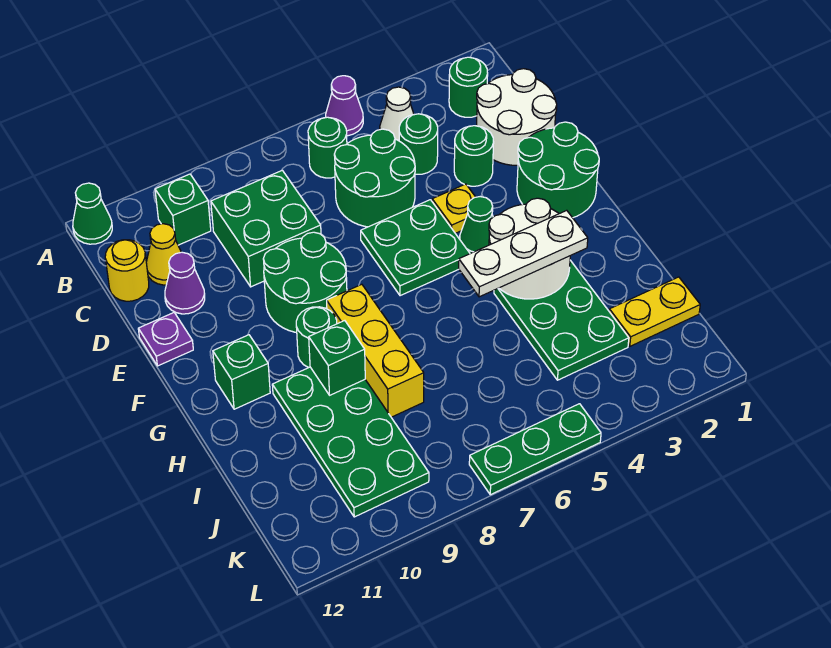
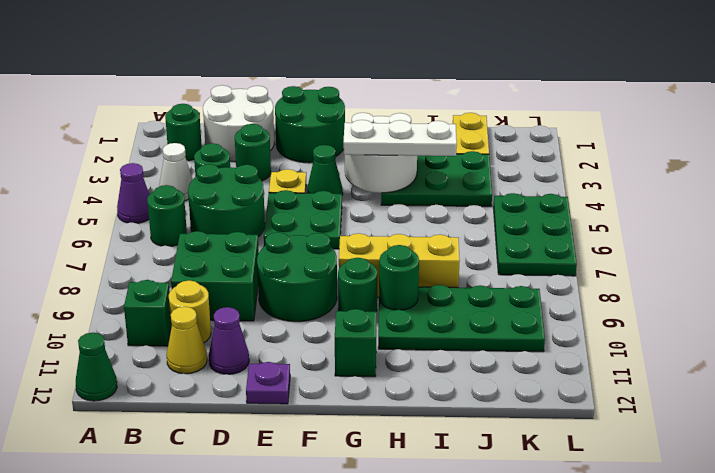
yellow 1x1 round brick [105,240,149,301] -> yellow 1x1 round brick moved to [169,280,211,342]
white 1x3 plate [459,210,588,297] -> white 1x3 plate turned to [343,120,457,156]
green 1x1 brick [309,321,365,395] -> green 1x1 round brick [379,245,419,310]
green 1x3 plate [469,404,601,495] -> green 2x3 plate [493,193,577,276]

